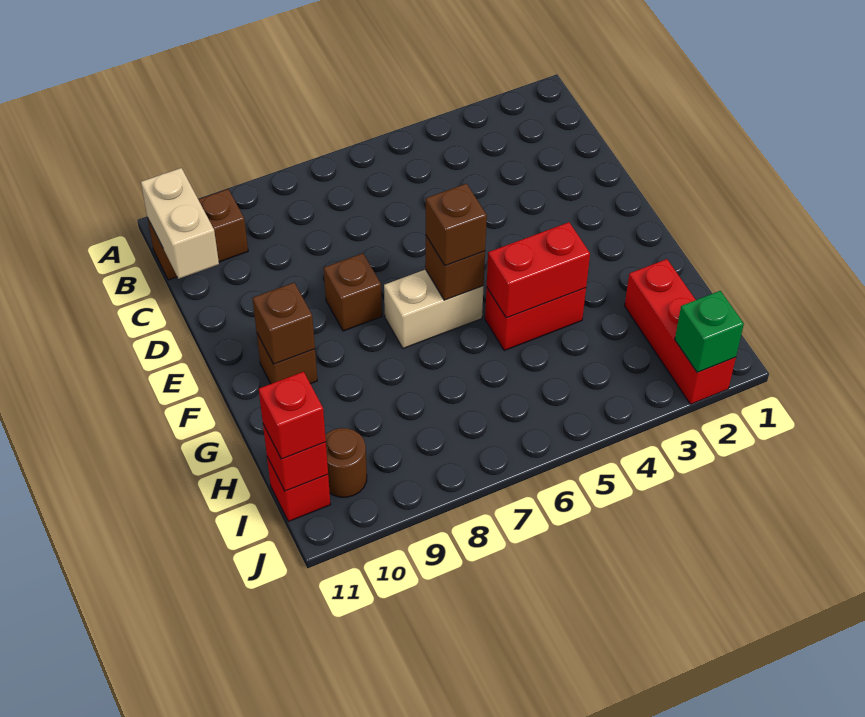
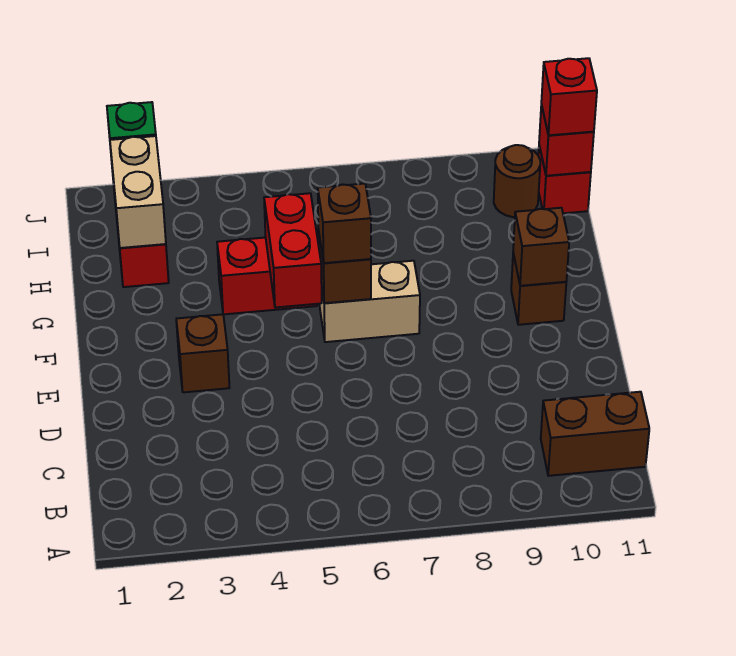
tan 1x2 brick [141,168,219,279] -> tan 1x2 brick moved to [110,136,166,248]
brown 1x1 brick [324,253,382,331] -> brown 1x1 brick moved to [176,314,230,392]
red 1x2 brick [487,222,590,318] -> red 1x2 brick turned to [264,193,322,308]

